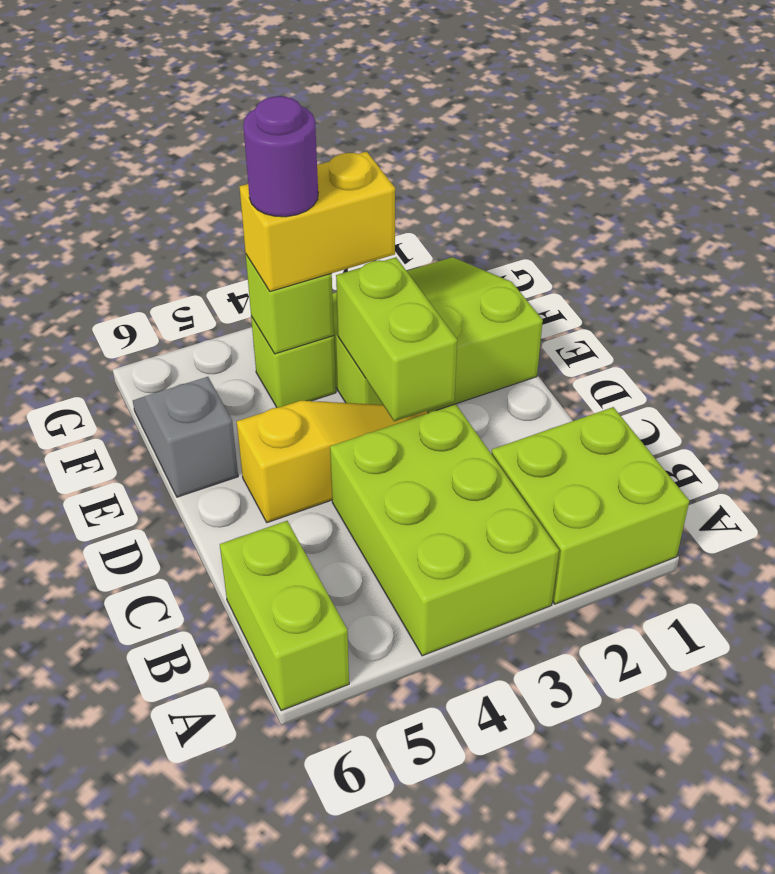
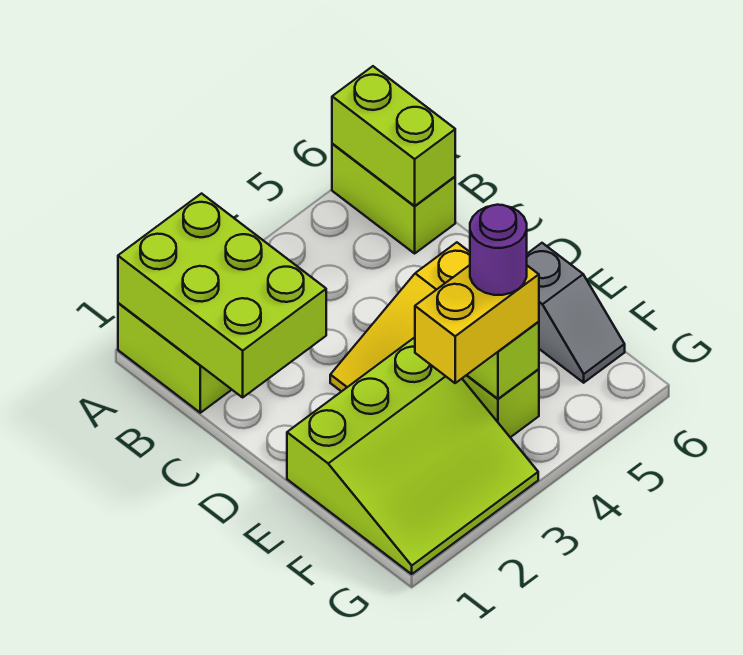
lime 2x3 brick [330,404,559,656] -> lime 2x3 brick moved to [118,194,326,397]
lime 1x2 brick [336,257,457,421] -> lime 1x2 brick moved to [332,66,455,206]

